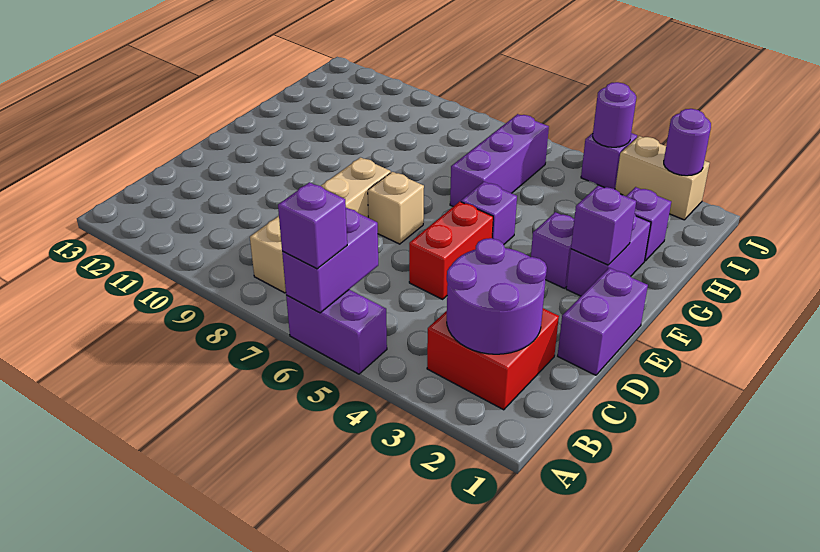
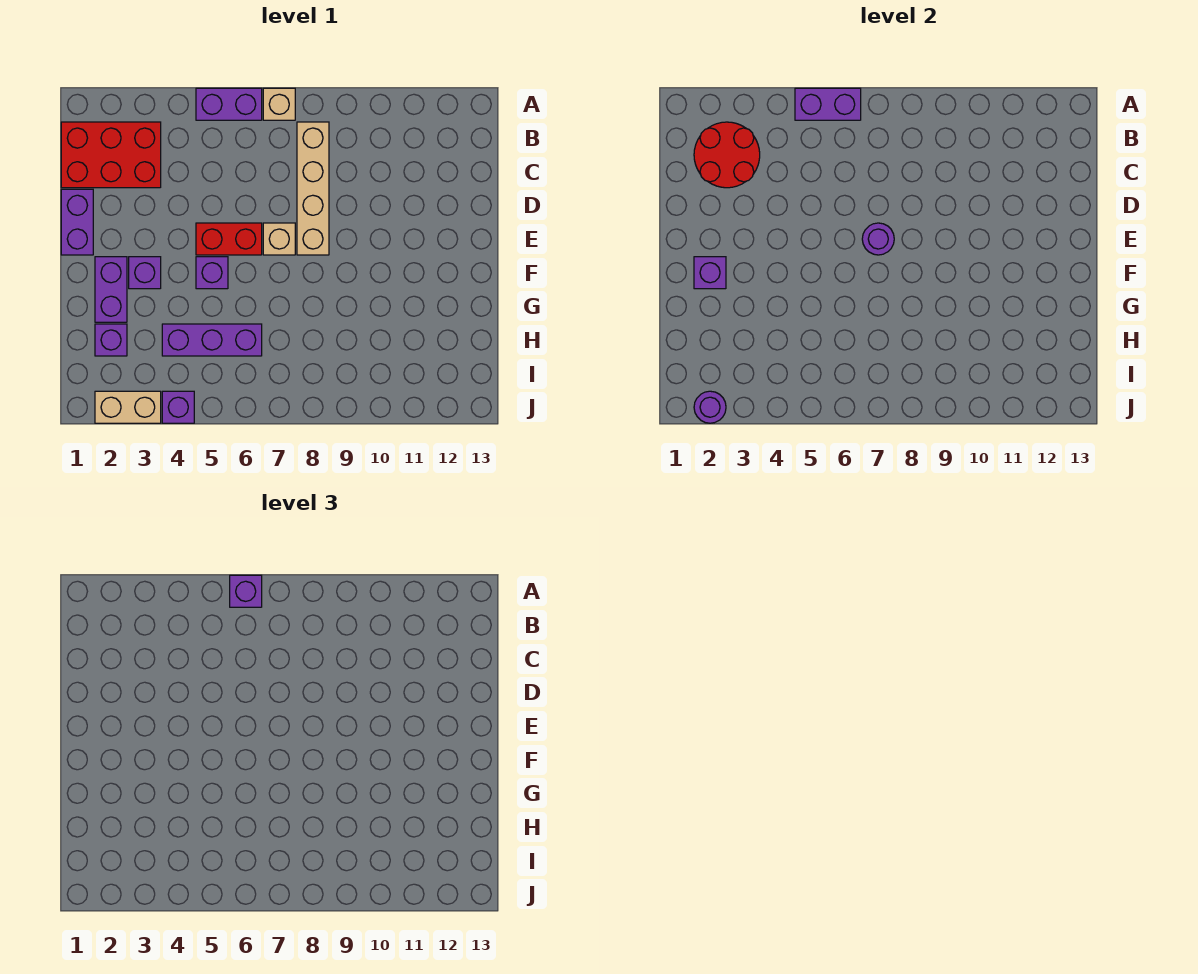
purple 1x2 brick [282,208,378,313] -> purple 1x2 brick turned to [795,88,861,120]
none -> tan 1x1 brick [263,88,295,120]
red 2x2 brick [427,308,559,410] -> red 2x3 brick [61,122,161,188]
purple 2x2 round brick [447,238,547,354] -> red 2x2 round brick [694,122,760,188]
red 1x2 brick [409,202,493,299] -> red 1x2 brick turned to [196,223,262,255]
purple 1x3 brick [450,114,549,206] -> purple 1x3 brick turned to [162,324,262,356]
purple 1x1 round brick [593,82,636,147] -> purple 1x1 round brick moved to [862,223,894,255]

